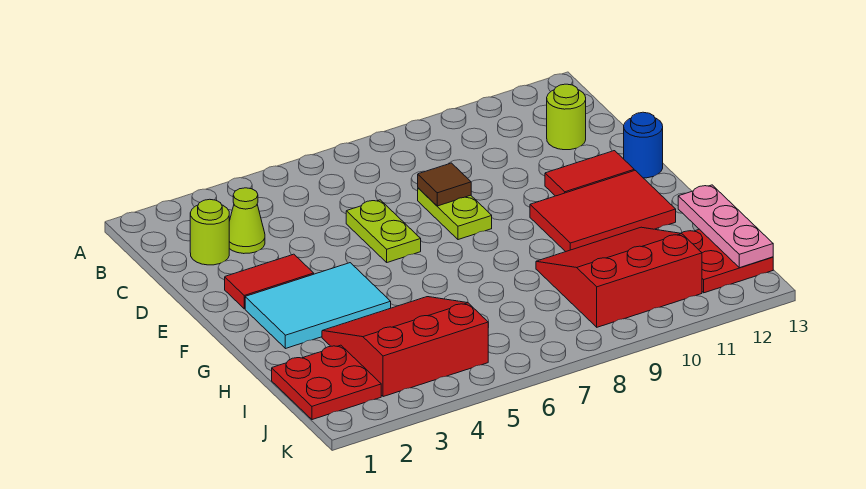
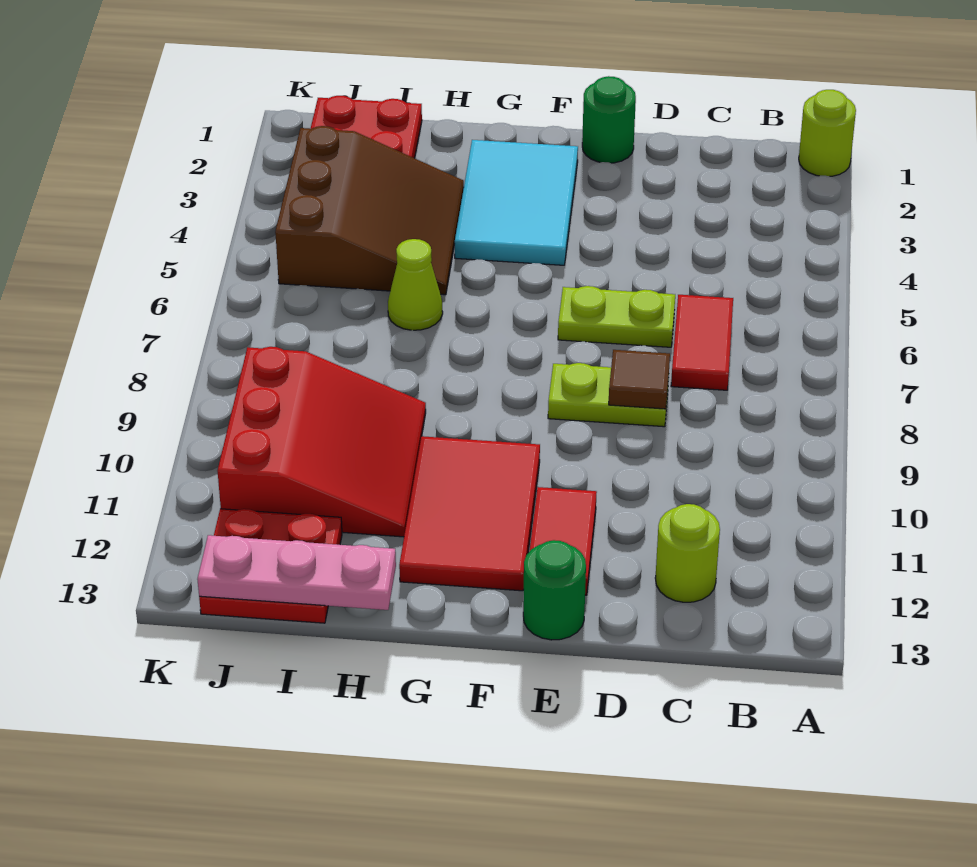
lime 1x1 round brick [190,199,229,265] -> lime 1x1 round brick moved to [799,90,856,176]
lime 1x1 cone [229,188,265,254] -> lime 1x1 cone moved to [388,239,443,330]
none -> green 1x1 round brick [582,76,636,163]
red 1x2 tile [225,254,314,309] -> red 1x2 tile moved to [671,295,733,390]
blue 1x1 round brick [624,112,663,178] -> green 1x1 round brick [523,540,586,640]
red 3x3 slope [322,297,488,397] -> brown 3x3 slope [275,126,464,295]

